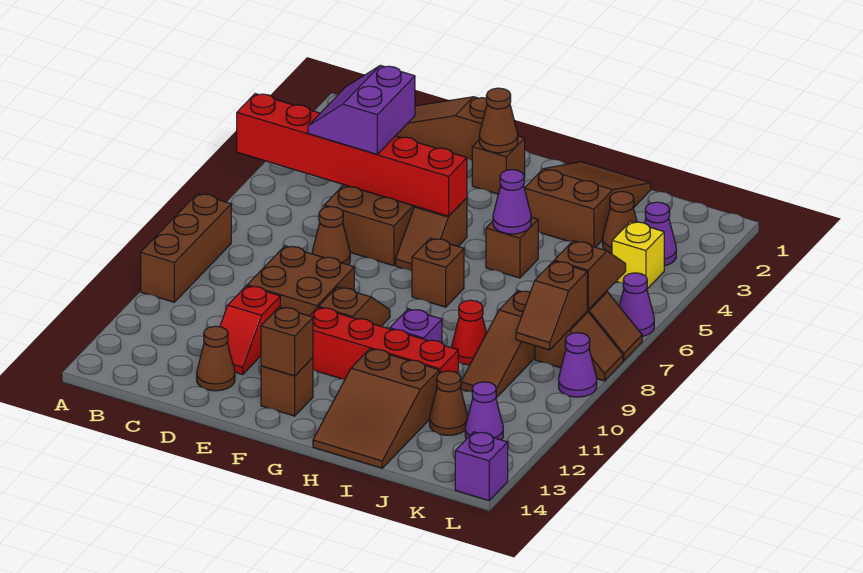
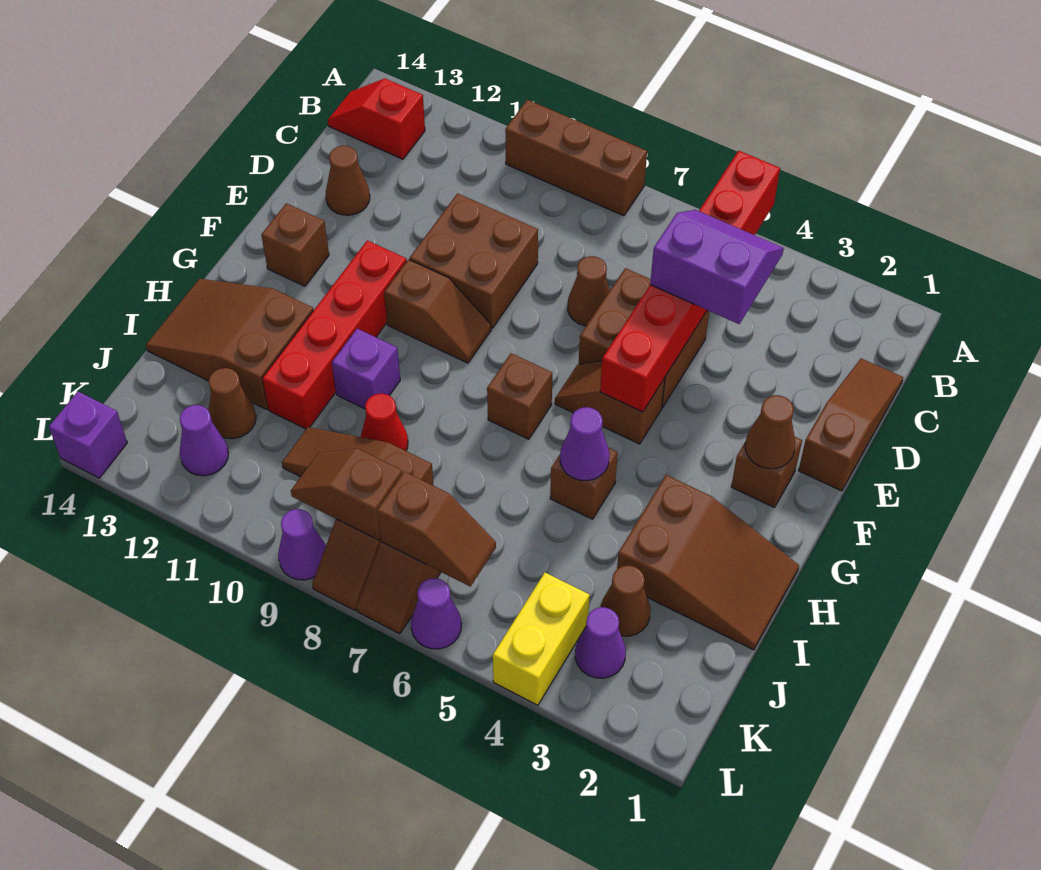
red 1x2 slope [220,286,280,375] -> red 1x2 slope moved to [328,79,425,159]
brown 1x1 brick [261,307,313,376] -> none
yellow 1x1 brick [612,222,664,289] -> yellow 1x2 brick [493,573,590,705]

